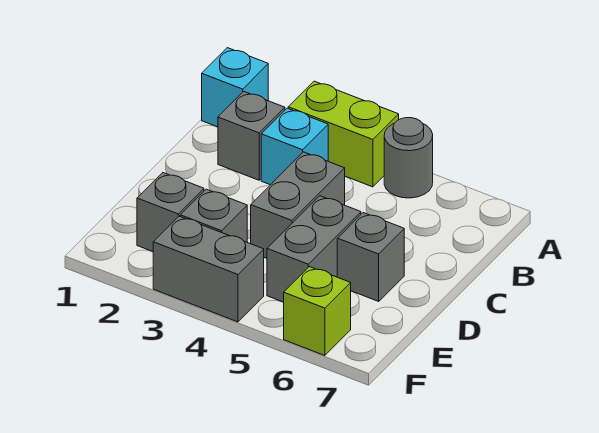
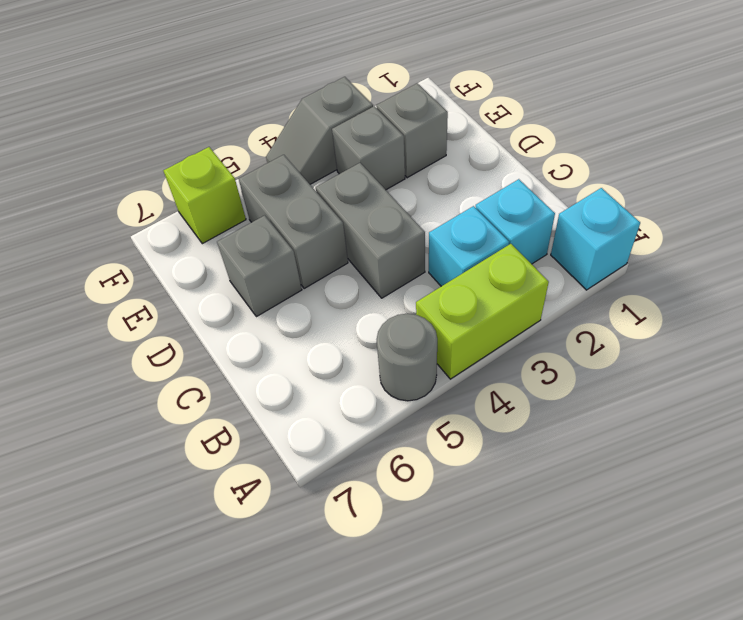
grey 1x1 brick [218,91,285,180] -> cyan 1x1 brick [476,179,555,264]
grey 1x2 brick [153,216,264,322] -> grey 1x2 slope [266,77,373,184]

